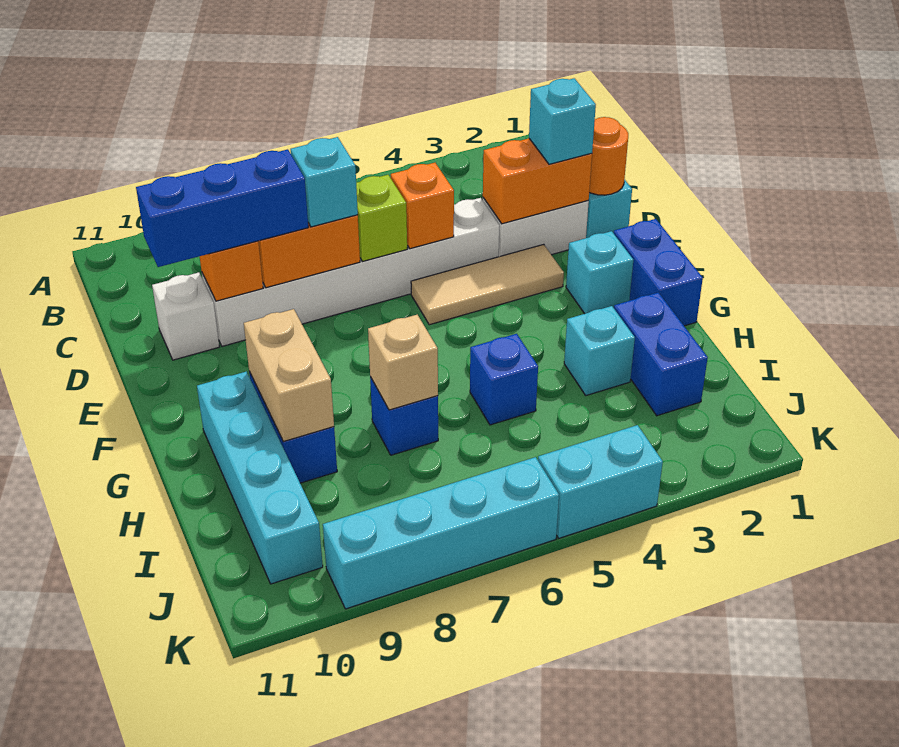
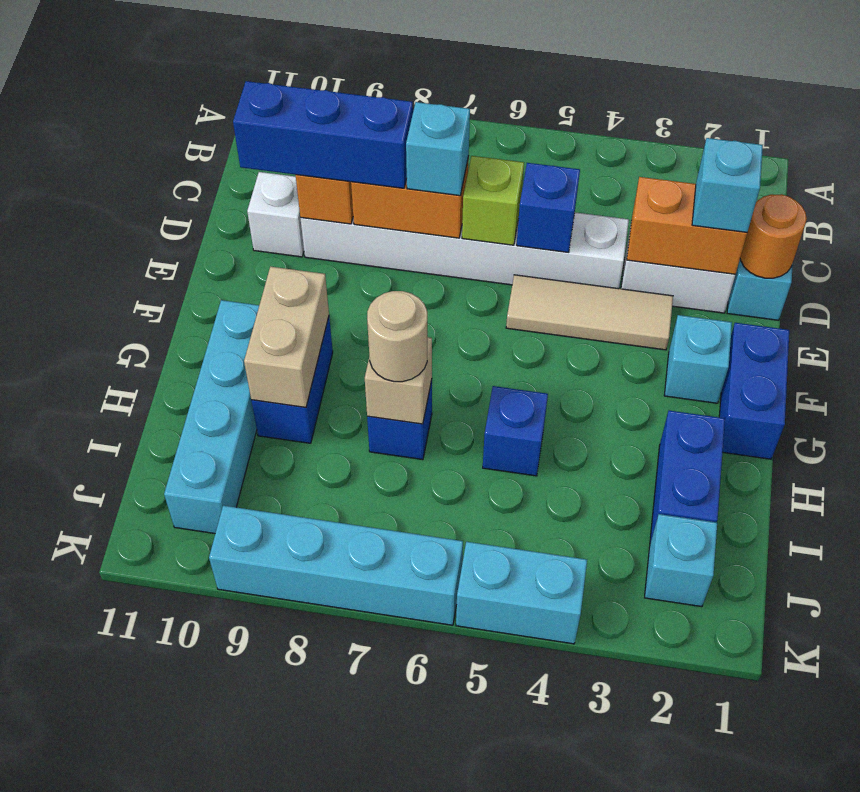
orange 1x1 brick [391,163,454,249] -> blue 1x1 brick [517,163,580,252]
cyan 1x1 brick [564,306,635,396] -> cyan 1x1 brick moved to [645,514,717,607]
none -> tan 1x1 round brick [367,291,427,382]

